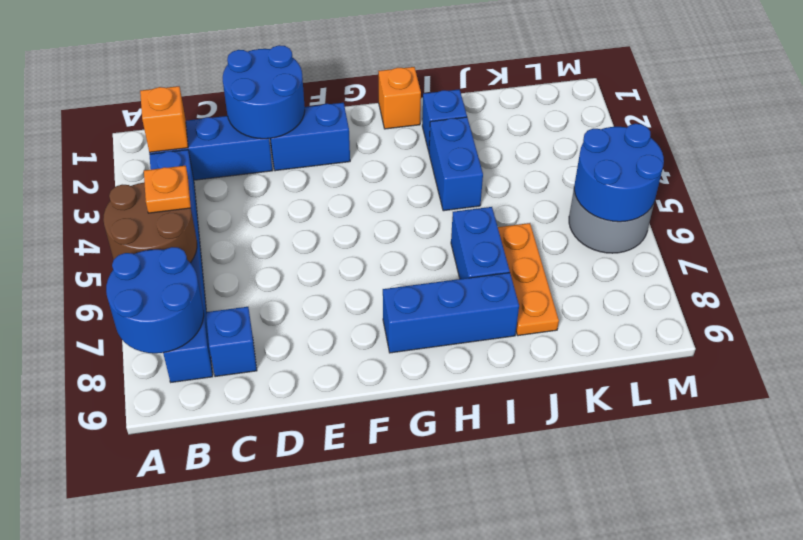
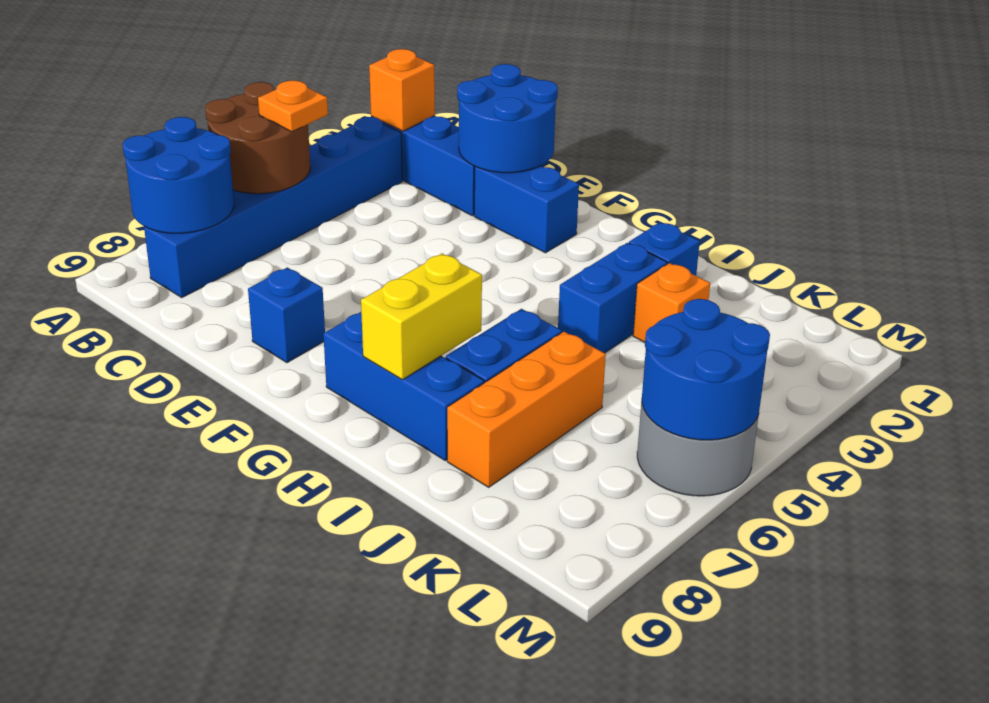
blue 1x1 brick [206,307,257,377] -> blue 1x1 brick moved to [248,267,325,363]
orange 1x1 brick [378,67,421,129] -> orange 1x1 brick moved to [633,263,710,342]
none -> yellow 1x2 brick [361,254,482,380]
orange 1x3 plate [498,223,559,336] -> orange 1x3 brick [447,332,606,487]

